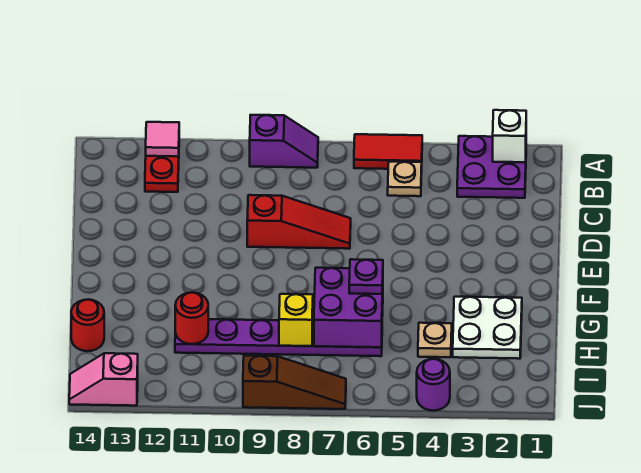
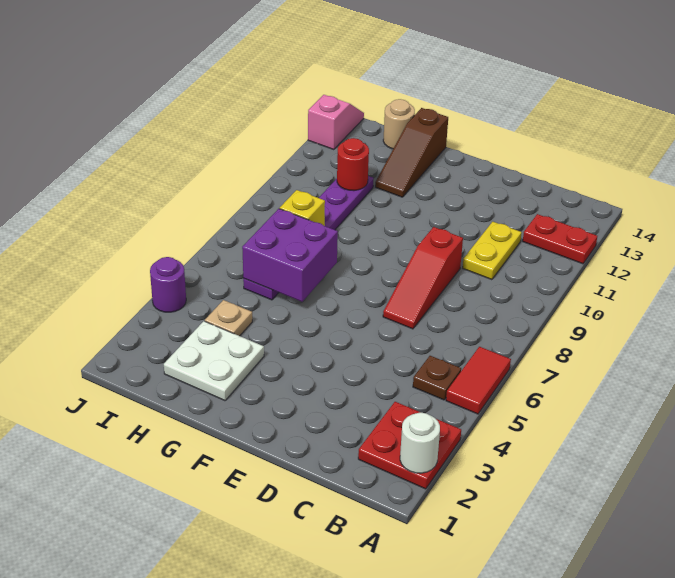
purple 2x2 plate [457,136,526,198] -> red 2x2 plate [358,402,461,489]
white 1x1 brick [493,110,526,162] -> white 1x1 round brick [400,412,440,473]
purple 1x2 slope [250,115,318,168] -> none
pink 1x1 tile [146,122,179,157] -> none
tan 1x1 plate [388,162,422,196] -> brown 1x1 plate [413,356,461,400]
none -> yellow 1x2 plate [463,222,522,280]
purple 1x1 plate [349,259,383,294] -> none
red 1x1 round brick [71,300,104,351] -> tan 1x1 round brick [383,99,415,149]
brown 1x3 slope [243,356,346,409] -> brown 1x3 slope moved to [375,108,448,197]

